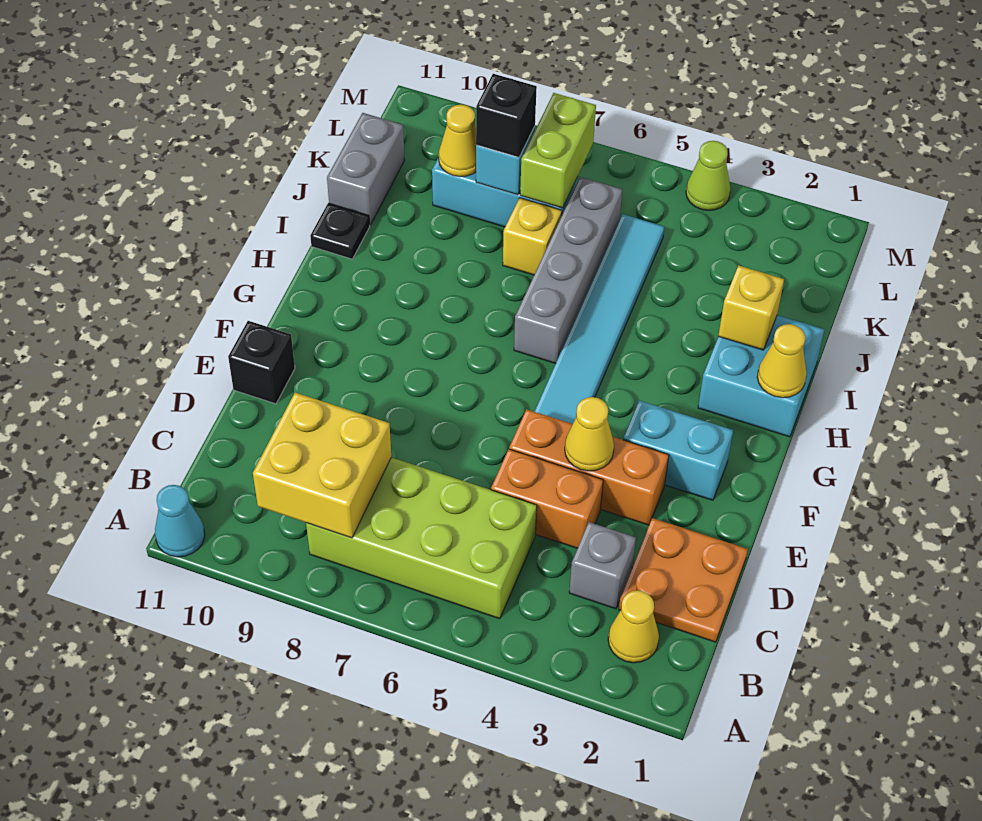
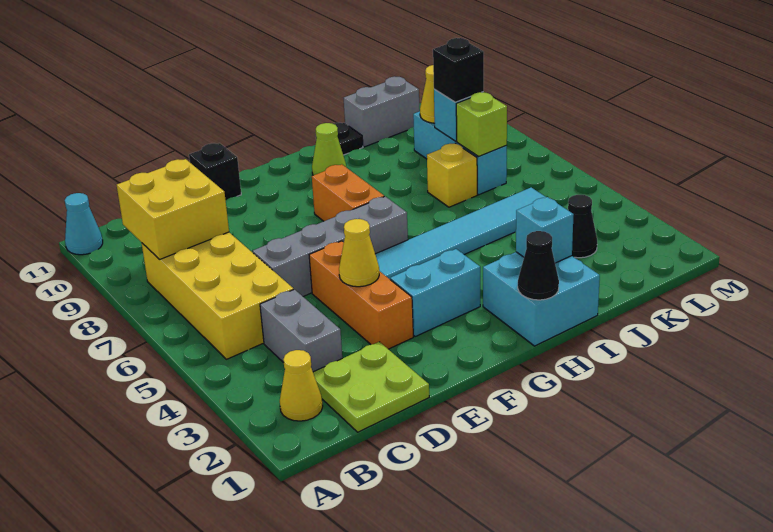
lime 2x4 brick [306,457,537,619] -> yellow 2x4 brick [142,232,294,359]
orange 2x2 plate [619,518,748,642] -> lime 2x2 plate [313,342,429,432]
grey 1x1 brick [569,522,636,609] -> grey 1x2 brick [260,289,342,372]
orange 1x2 brick [491,449,603,548] -> orange 1x2 brick moved to [312,164,384,221]
cyan 1x2 brick [623,401,733,500] -> cyan 1x2 brick turned to [390,249,480,337]
yellow 1x1 cone [757,324,807,398] -> black 1x1 cone [518,231,559,300]
grey 1x4 brick [514,177,622,364] -> grey 1x4 brick moved to [253,196,408,296]
yellow 1x1 brick [718,265,784,350] -> cyan 1x1 brick [516,197,574,263]
none -> black 1x1 cone [568,195,597,258]
lime 1x2 brick [520,93,596,208] -> lime 1x1 brick [456,92,507,157]
lime 1x1 cone [686,141,731,210] -> lime 1x1 cone moved to [312,123,346,175]

